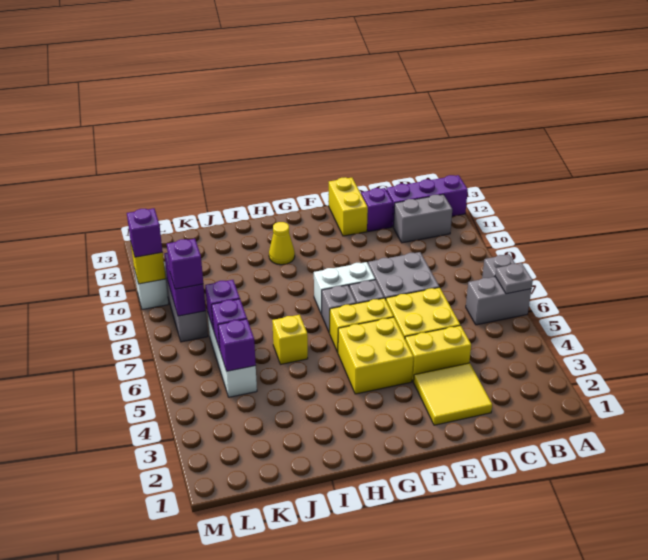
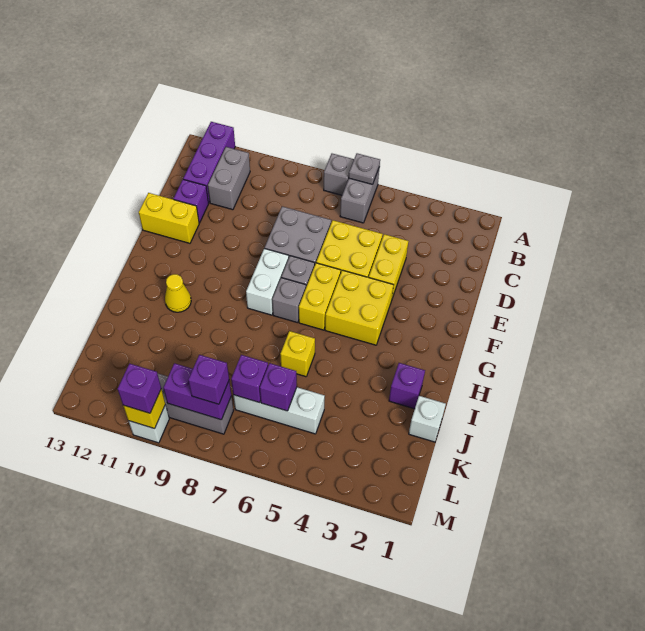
yellow 2x2 tile [414,363,492,425] -> none
none -> white 1x1 brick [409,396,446,442]
purple 1x1 brick [218,319,256,371] -> purple 1x1 brick moved to [389,363,425,409]

